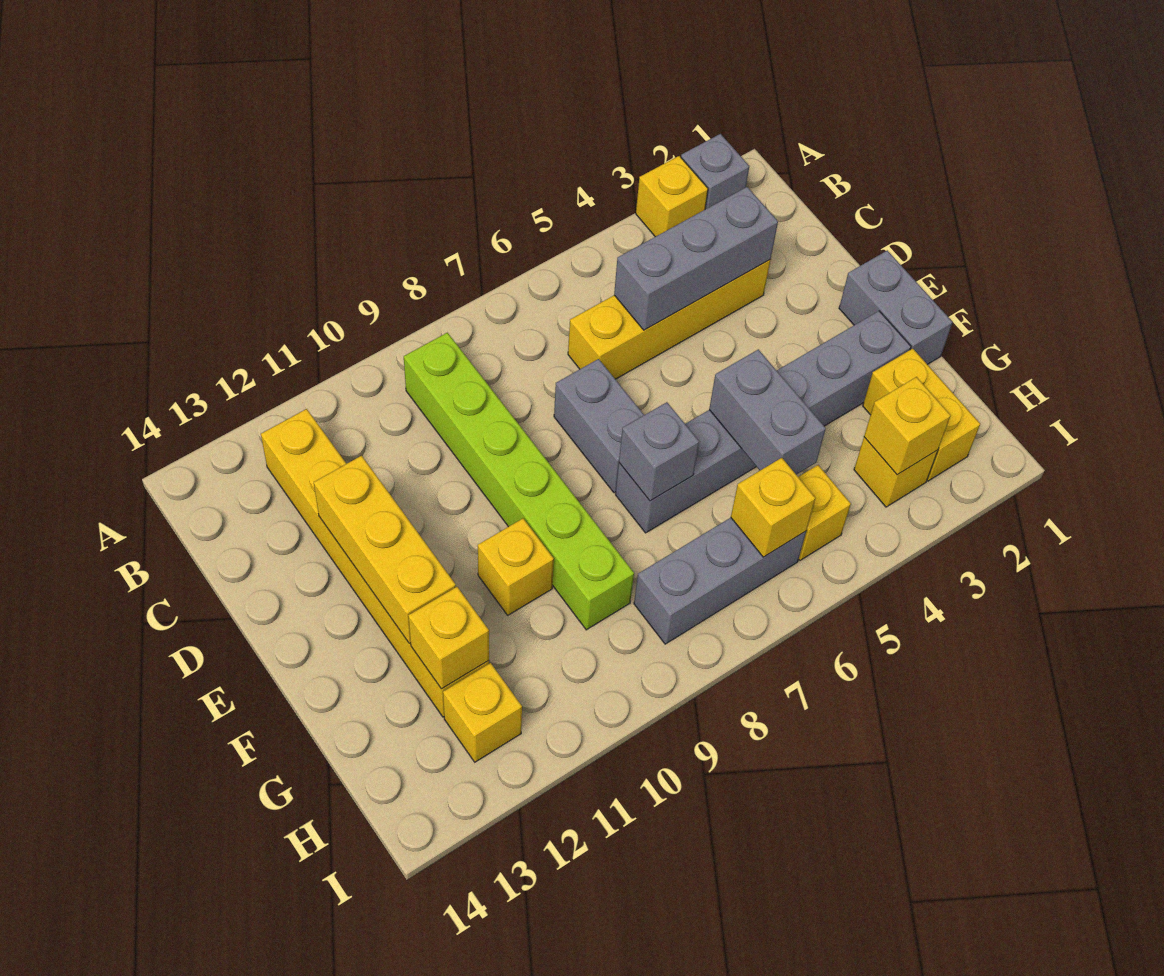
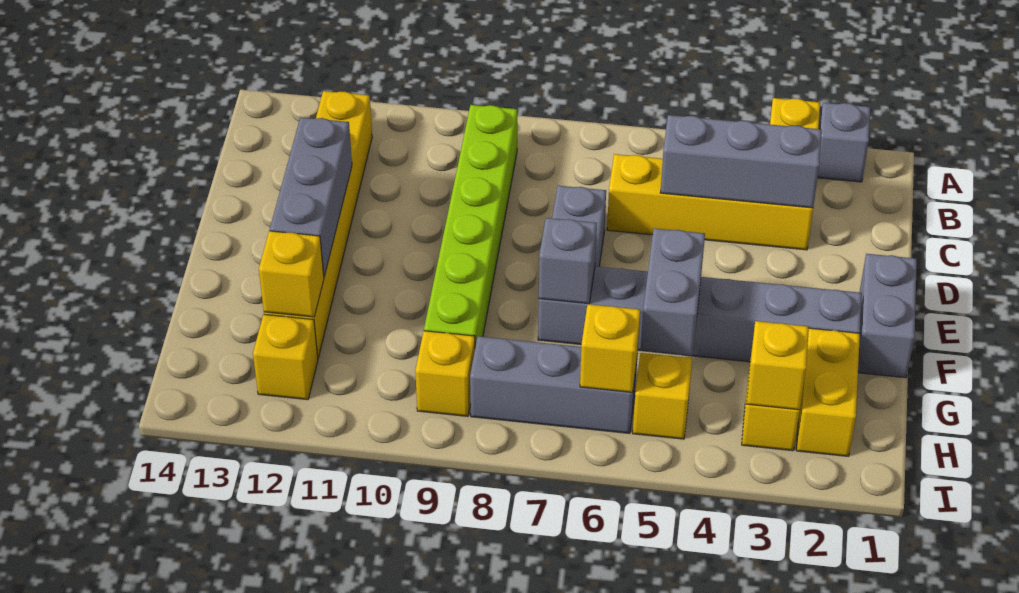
yellow 1x3 brick [314,456,456,643] -> grey 1x3 brick [270,117,352,276]
yellow 1x1 brick [478,519,554,615] -> yellow 1x1 brick moved to [415,331,475,416]

